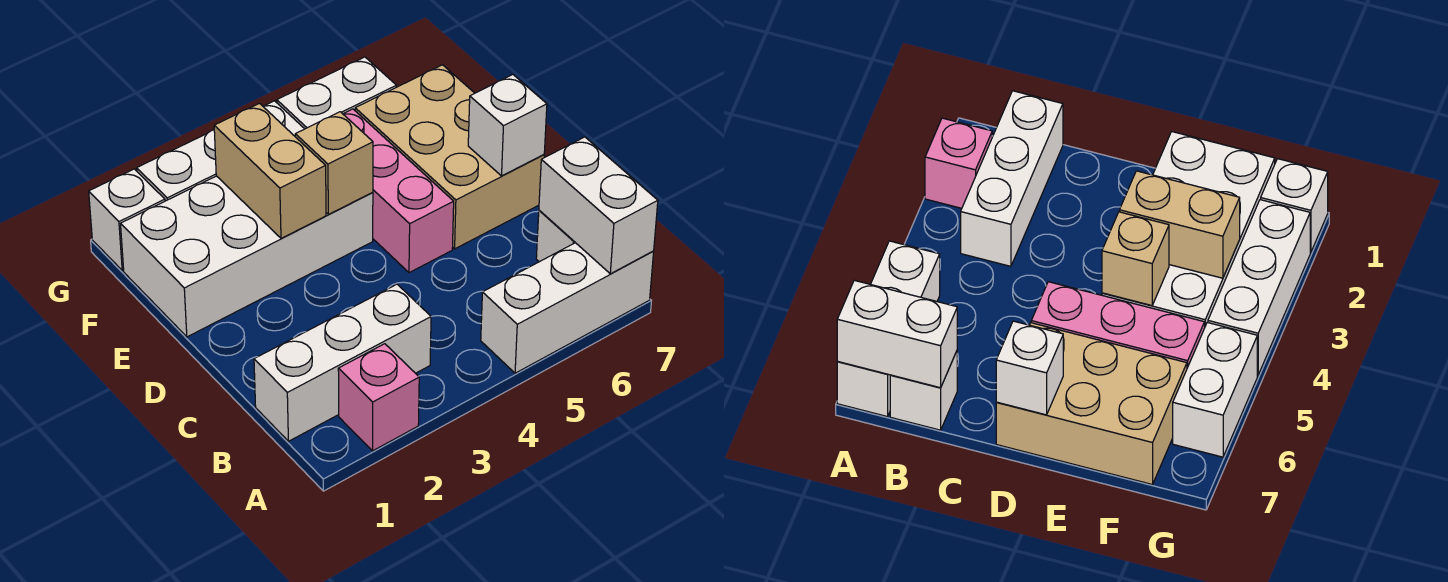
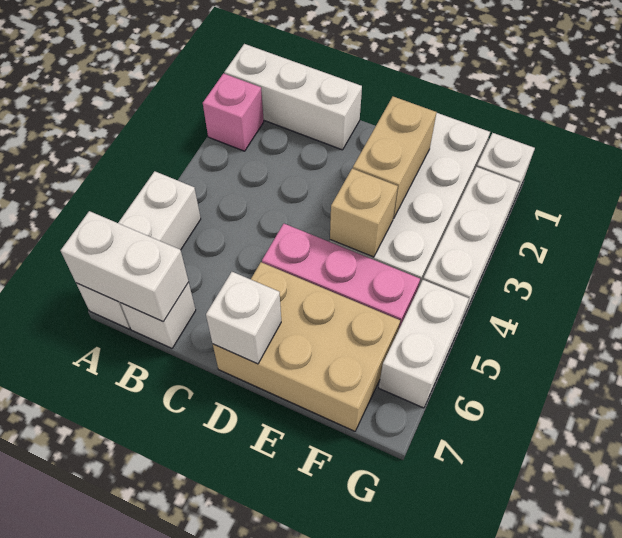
white 1x3 brick [254,284,431,441] -> white 1x3 brick turned to [224,44,362,150]
tan 1x2 brick [214,103,326,238] -> tan 1x2 brick turned to [353,97,437,218]

